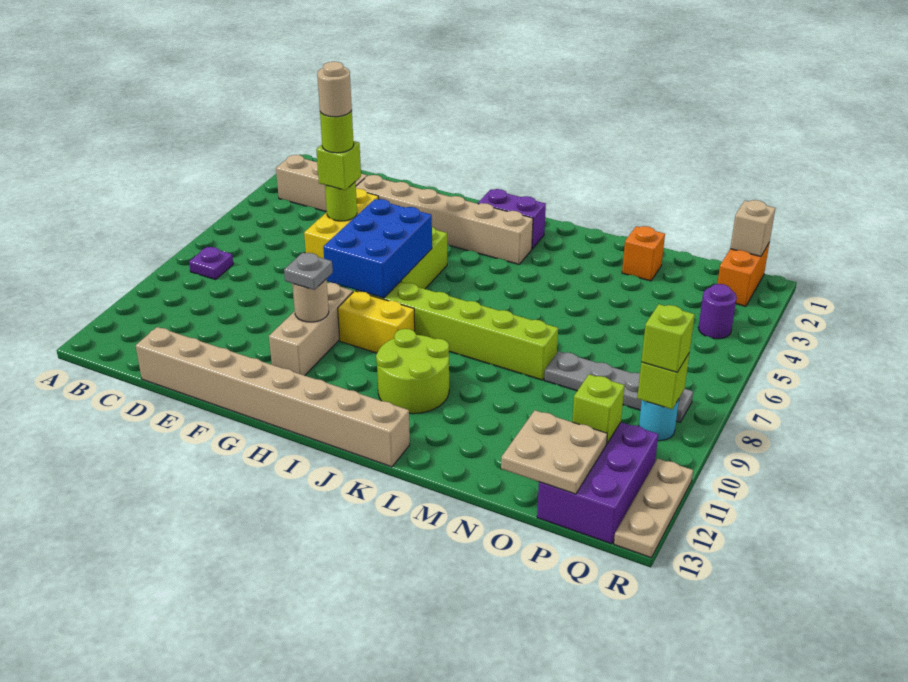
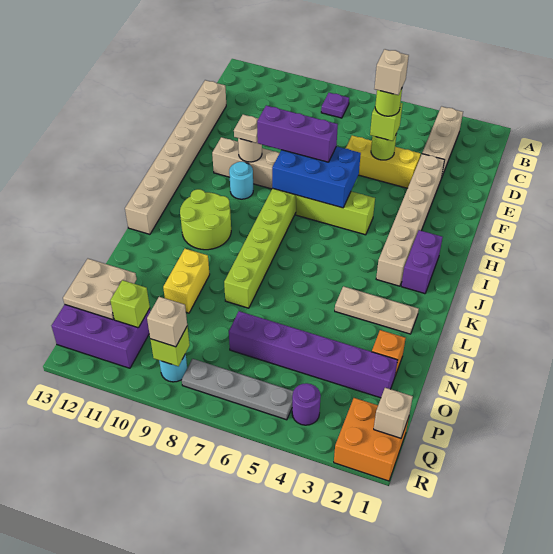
tan 1x1 round brick [317,62,352,117] -> tan 1x1 brick [374,49,409,95]
none -> purple 1x3 brick [257,105,338,162]
grey 1x1 plate [284,253,333,290] -> tan 1x1 plate [234,115,259,143]
yellow 1x2 brick [338,291,415,353] -> yellow 1x2 brick moved to [163,249,210,313]
none -> cyan 1x1 round brick [229,162,253,199]
grey 1x4 plate [544,351,693,422] -> grey 1x4 plate turned to [182,359,293,420]
none -> purple 1x6 brick [229,311,397,398]
orange 1x2 brick [717,242,770,306] -> orange 2x2 brick [334,398,409,481]
lime 1x1 brick [641,304,695,372] -> tan 1x1 brick [147,297,187,347]
tan 1x3 plate [614,459,693,558] -> tan 1x3 plate moved to [335,286,419,334]

